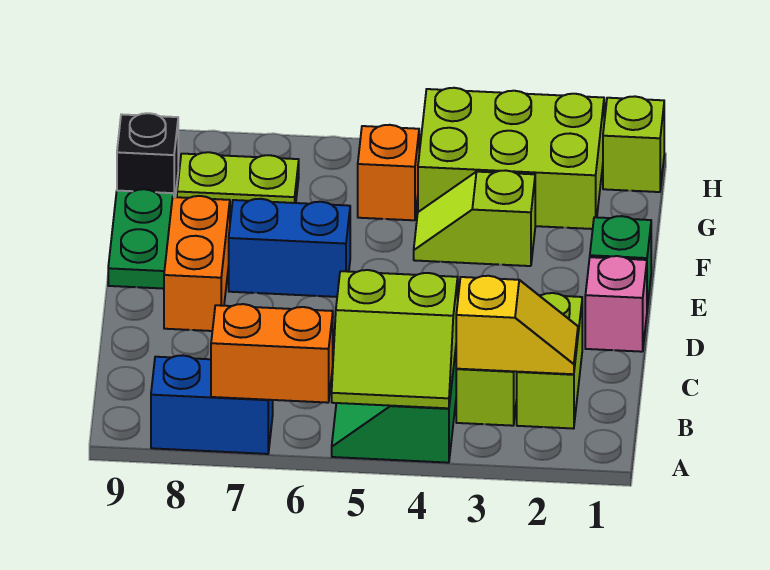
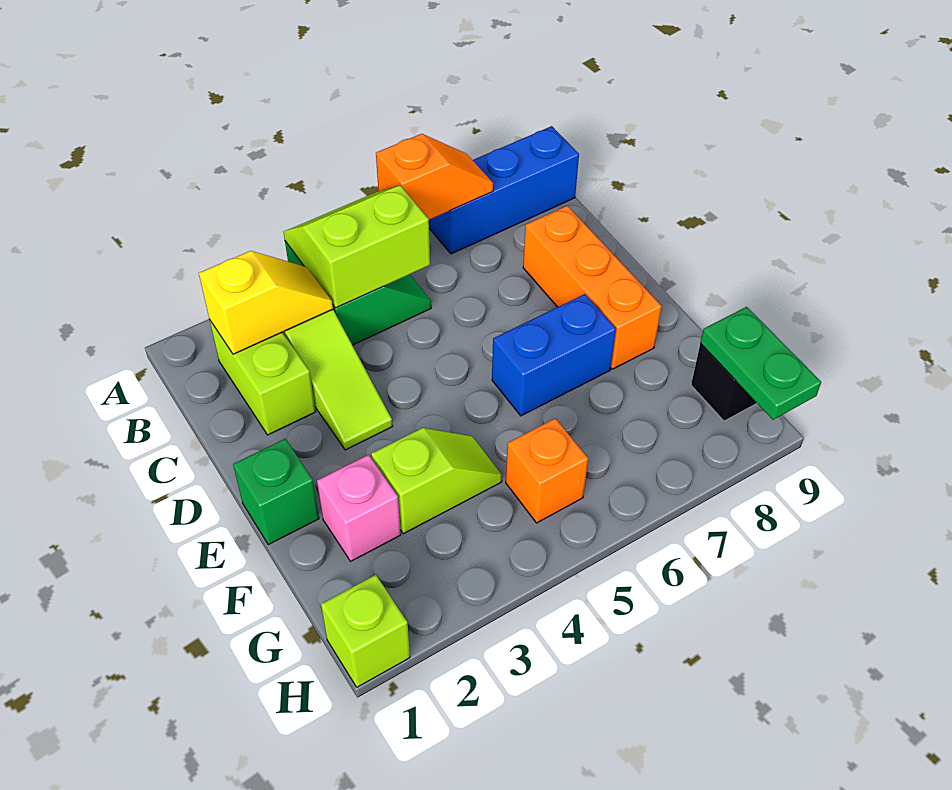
orange 1x2 brick [211,304,333,403] -> orange 1x2 slope [376,134,493,219]
blue 1x2 brick [151,355,273,454] -> blue 1x3 brick [429,126,579,254]
yellow 1x2 slope [456,276,578,374] -> yellow 1x2 slope turned to [199,251,333,354]
pink 1x1 brick [585,256,647,352] -> pink 1x1 brick moved to [317,455,401,561]
orange 1x2 brick [164,196,230,331] -> orange 1x3 brick [523,206,662,369]
green 1x2 plate [108,189,174,289] -> green 1x2 plate moved to [700,307,821,420]
lime 2x3 brick [418,88,604,229] -> none
lime 1x2 plate [177,152,299,212] -> none

